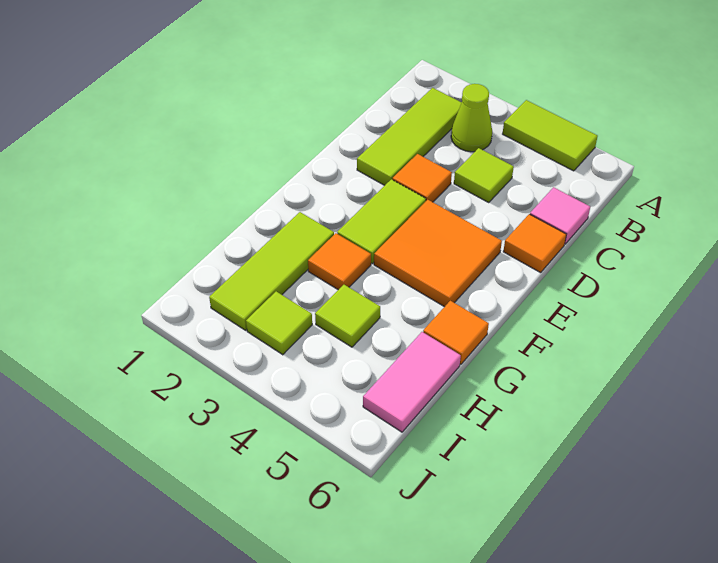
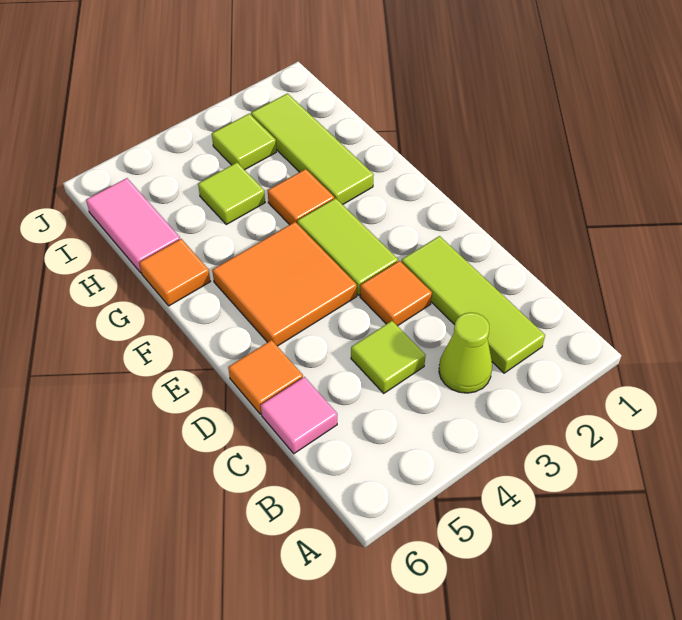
lime 1x2 tile [503,100,598,171] -> none

